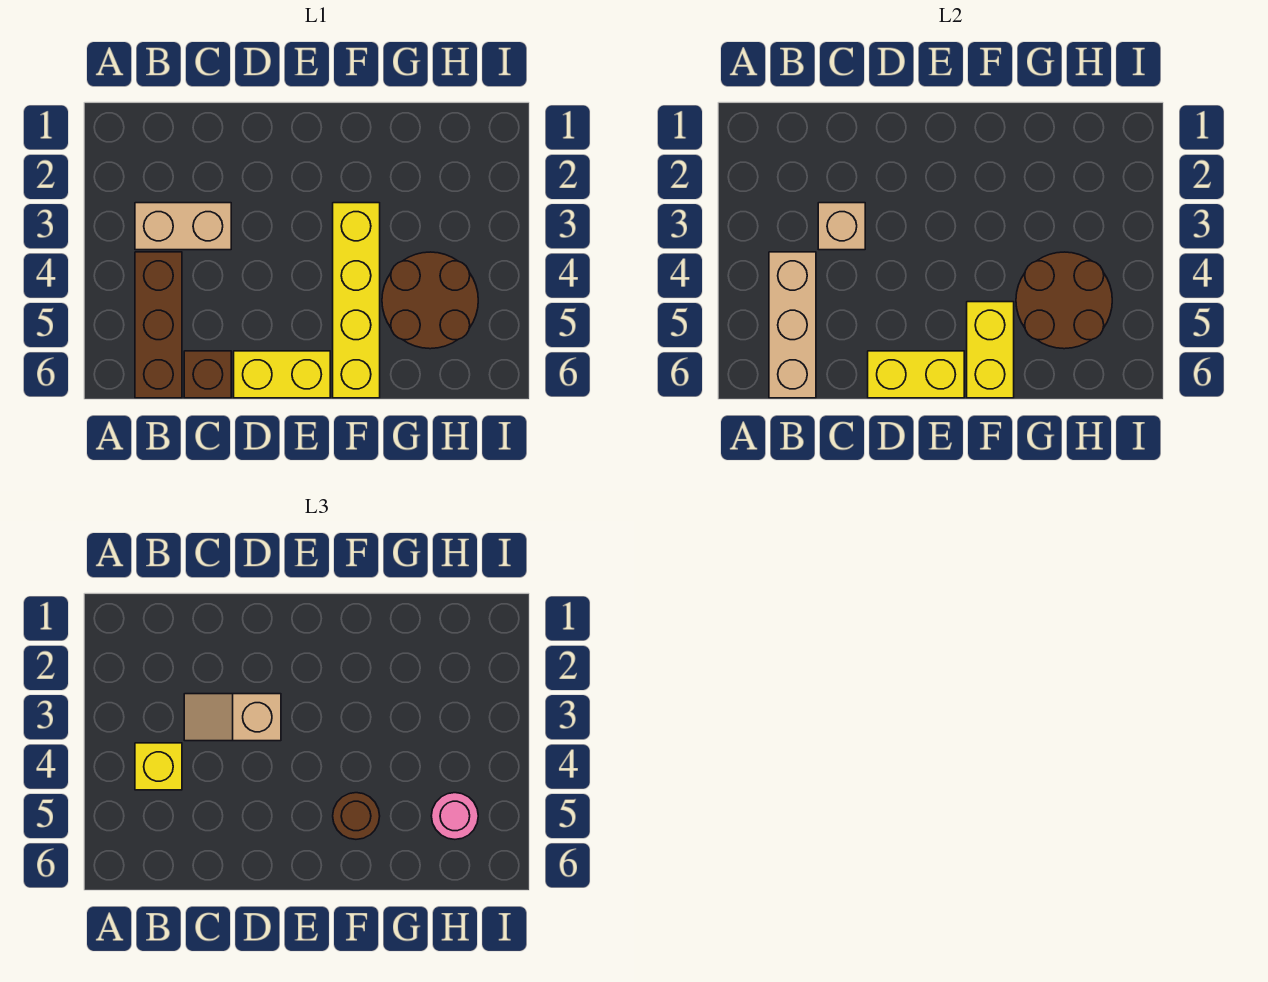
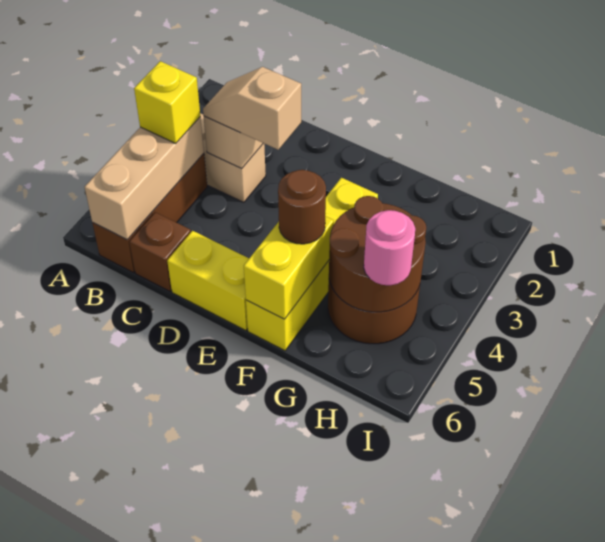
yellow 1x2 brick [868,351,964,398] -> none

